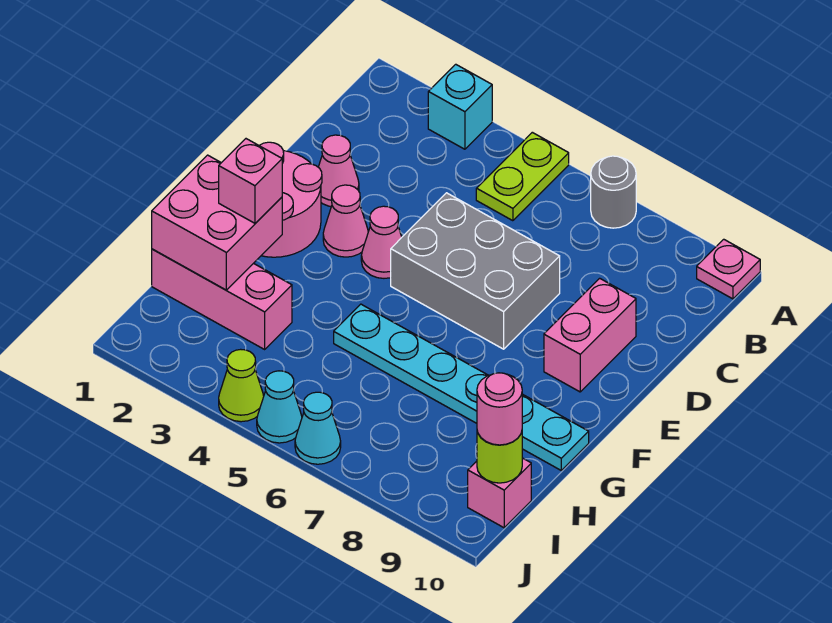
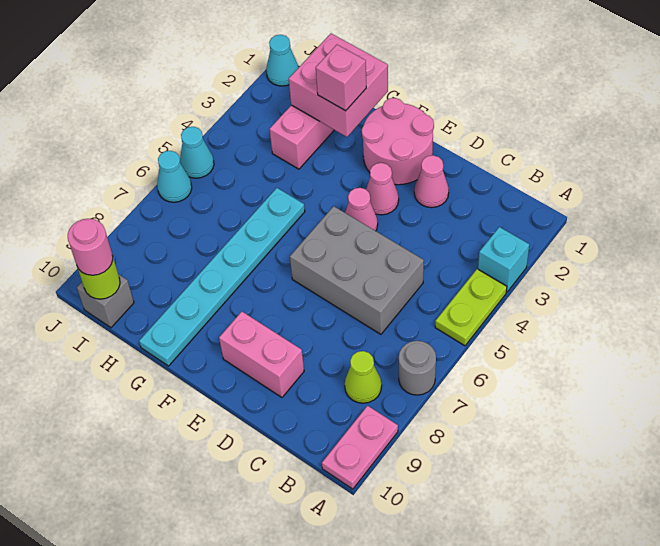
lime 1x2 plate [476,132,569,221] -> lime 1x2 plate turned to [435,269,507,346]
pink 1x1 plate [697,239,760,299] -> pink 1x2 plate [322,406,398,489]
grey 2x3 brick [391,193,560,349] -> grey 2x3 brick turned to [290,206,424,334]
pink 1x1 brick [468,458,531,528] -> grey 1x1 brick [77,274,134,328]
none -> cyan 1x1 cone [266,35,298,86]
lime 1x1 cone [219,349,264,422] -> lime 1x1 cone moved to [345,351,382,403]

